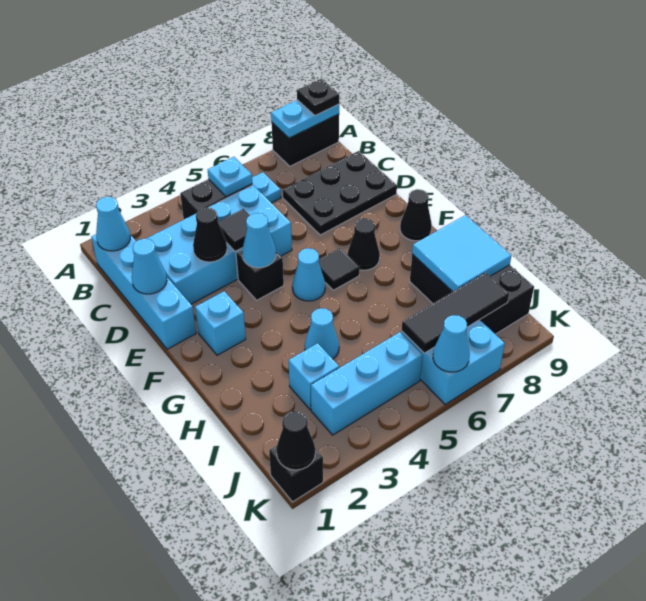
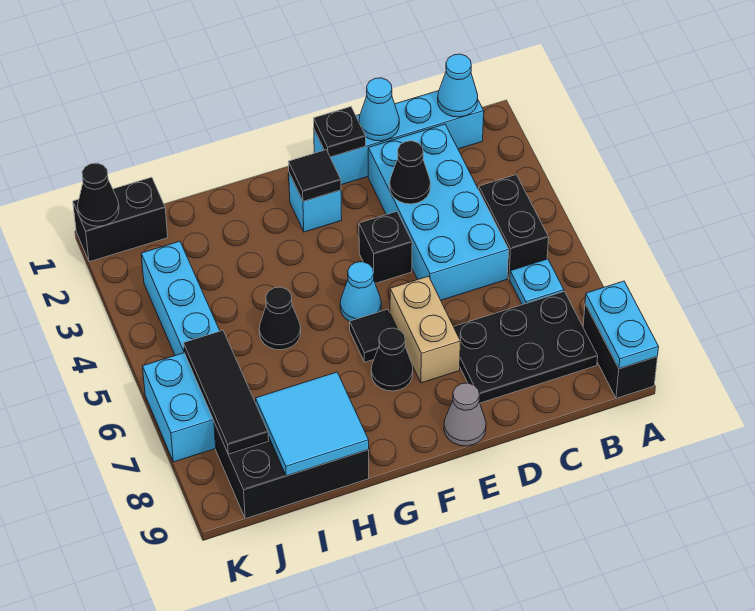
black 1x1 plate [297,79,339,116] -> black 1x1 plate moved to [314,107,366,157]
cyan 1x1 plate [208,157,252,197] -> none
black 2x3 plate [283,151,397,235] -> black 2x3 plate turned to [454,291,598,403]
black 1x1 tile [218,209,250,251] -> black 1x1 tile moved to [288,150,341,201]
cyan 1x1 cone [242,213,276,268] -> none
none -> tan 1x2 brick [390,276,460,383]
none -> grey 1x1 cone [444,383,486,446]
black 1x1 cone [400,189,432,241] -> black 1x1 cone moved to [259,287,301,350]
cyan 1x1 cone [305,308,339,359] -> none
cyan 1x1 brick [289,343,339,410] -> none
black 1x1 brick [269,446,323,502] -> black 1x2 brick [73,177,168,262]
cyan 1x1 cone [433,315,470,372] -> none

